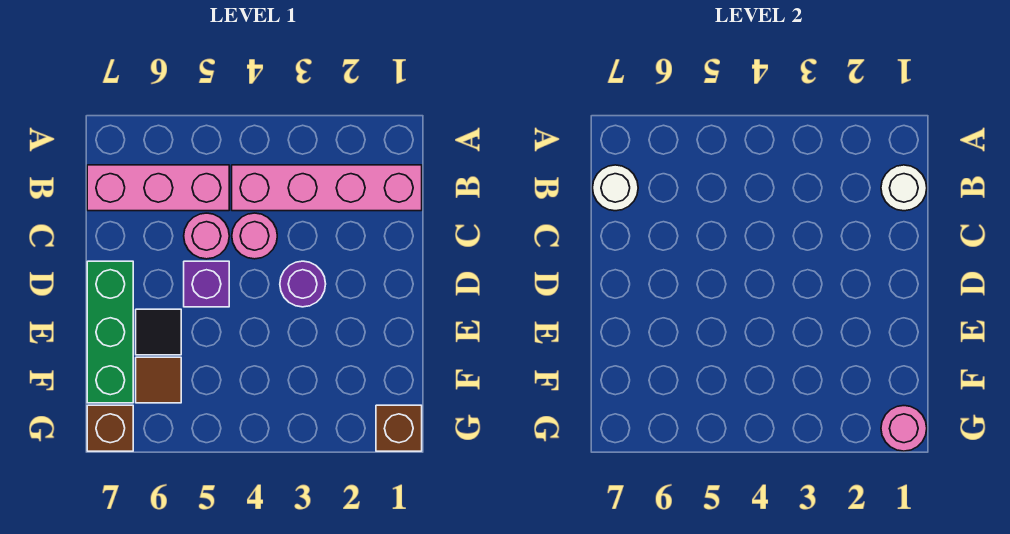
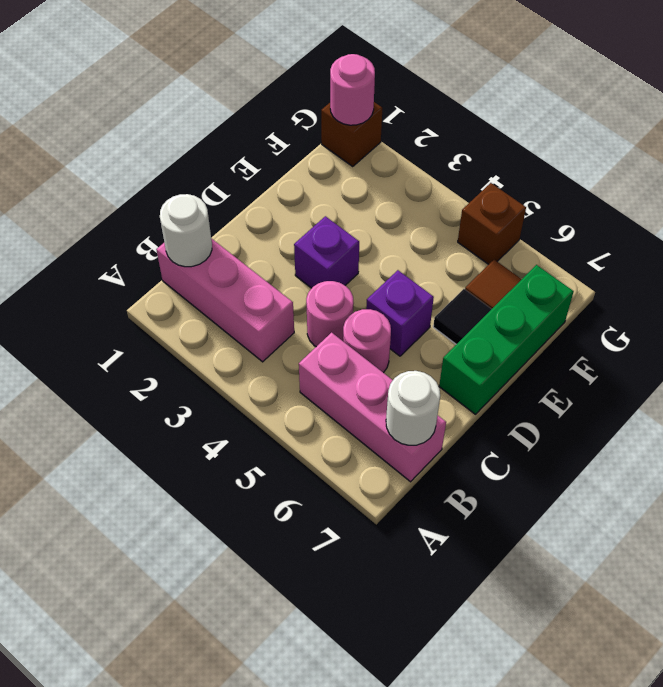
pink 1x4 brick [232,165,422,211] -> pink 1x3 brick [156,238,294,362]
purple 1x1 round brick [280,261,326,307] -> purple 1x1 brick [294,216,359,288]
brown 1x1 brick [87,405,133,451] -> brown 1x1 brick moved to [458,183,526,264]

